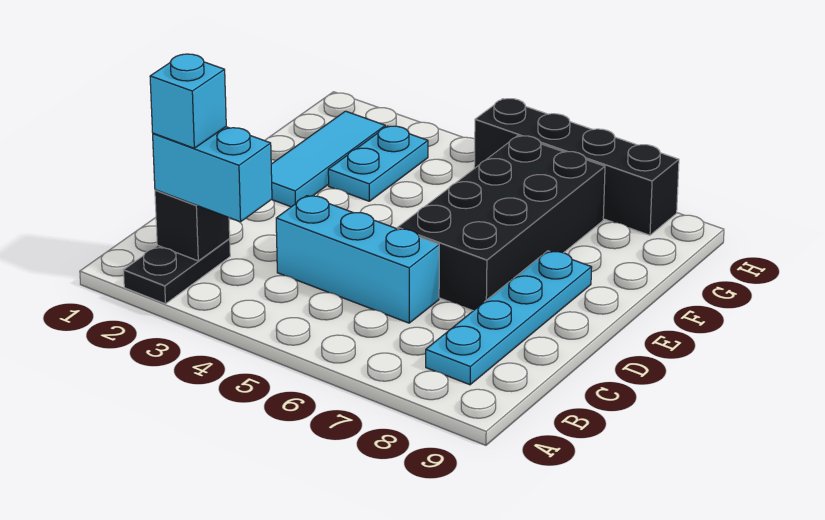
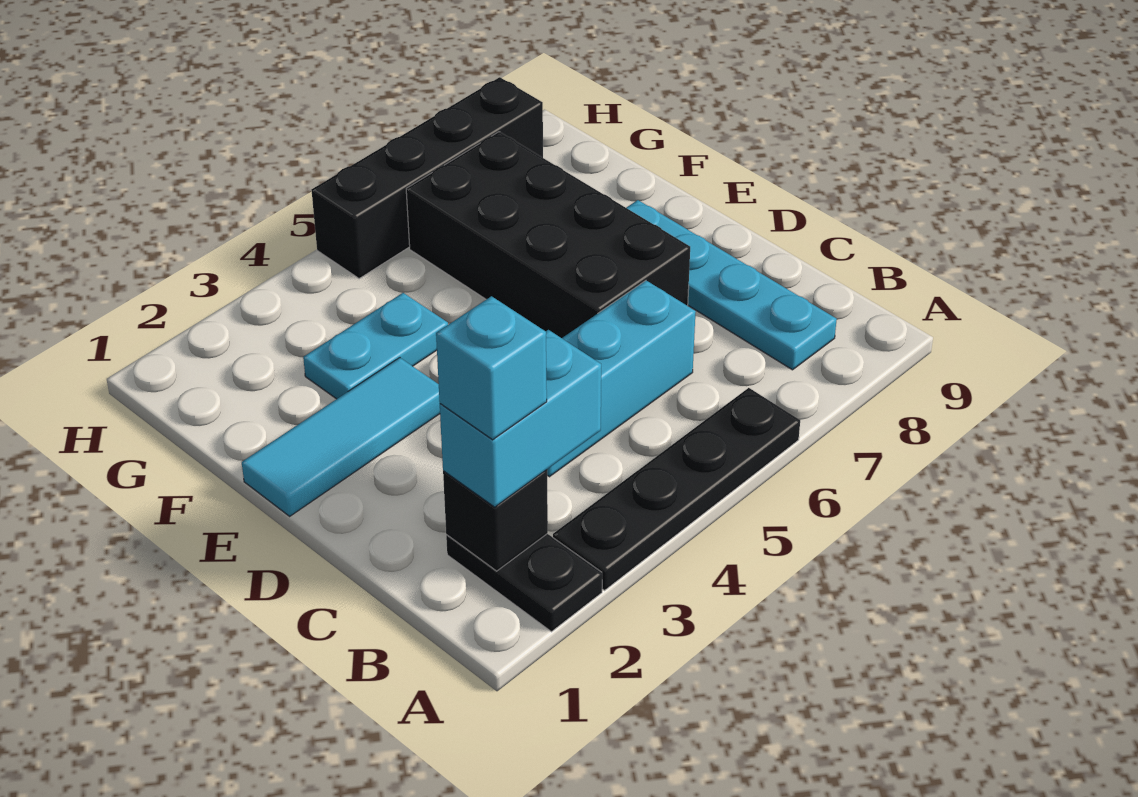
none -> black 1x4 plate [553,388,800,590]
cyan 1x3 tile [271,111,385,207] -> cyan 1x3 tile turned to [242,358,440,516]
cyan 1x2 plate [328,126,428,201] -> cyan 1x2 plate turned to [303,293,448,399]

